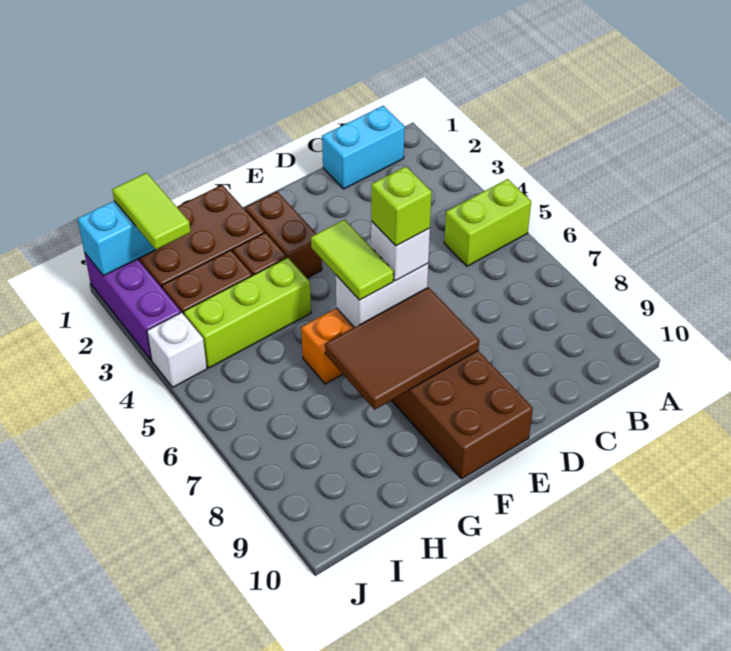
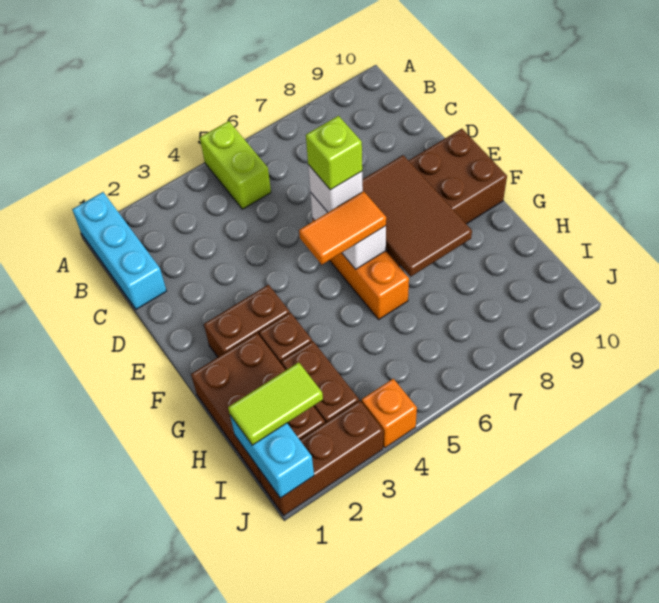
cyan 1x2 brick [322,106,405,189] -> cyan 1x3 brick [72,192,167,309]
lime 1x2 tile [311,220,394,300] -> orange 1x2 tile [299,191,386,265]
lime 1x3 brick [184,258,311,368] -> none
purple 1x3 brick [84,253,181,360] -> brown 1x3 brick [258,401,383,515]
white 1x1 brick [147,312,207,387] -> orange 1x1 brick [362,379,417,448]

